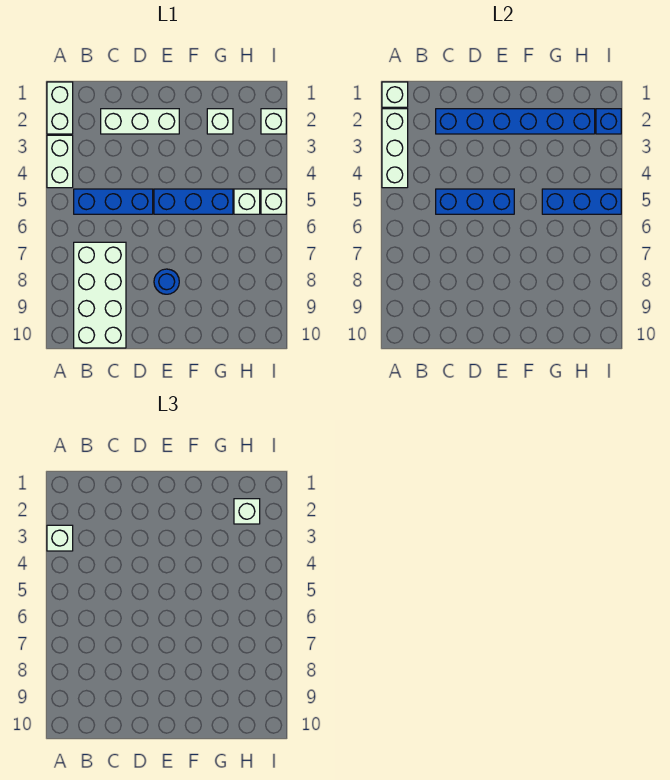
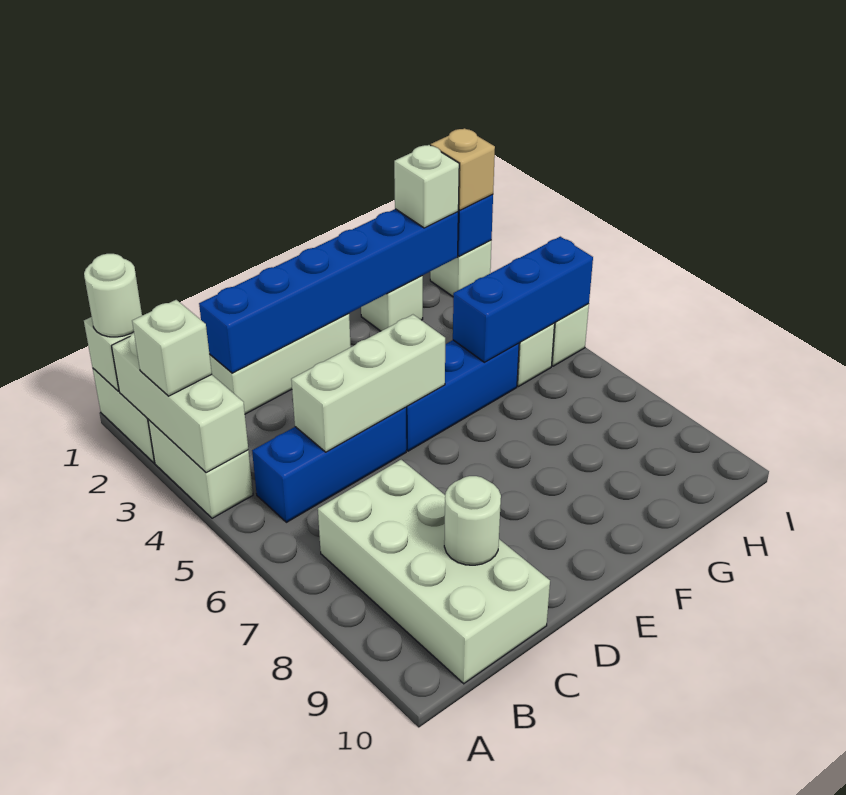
none -> white 1x1 round brick [84,254,142,337]
blue 1x3 brick [436,189,514,214] -> white 1x3 brick [291,315,445,452]
none -> white 1x1 round brick [444,476,501,565]
blue 1x1 round brick [154,269,179,294] -> none
none -> tan 1x1 brick [431,128,495,210]

